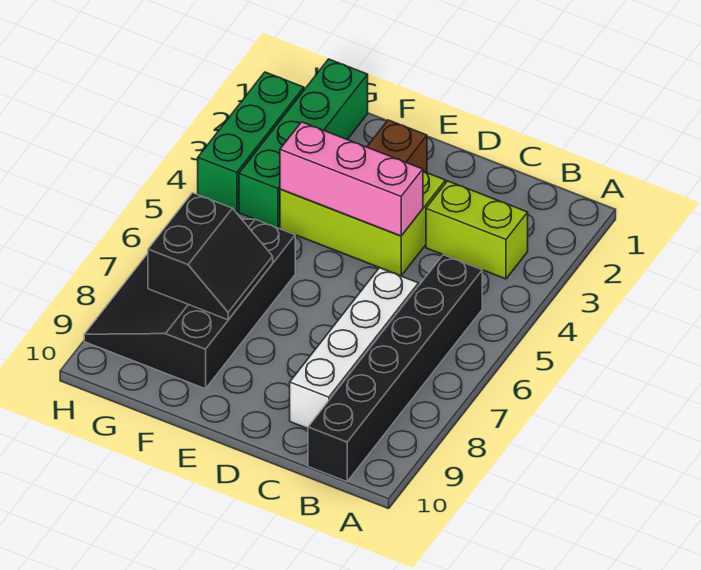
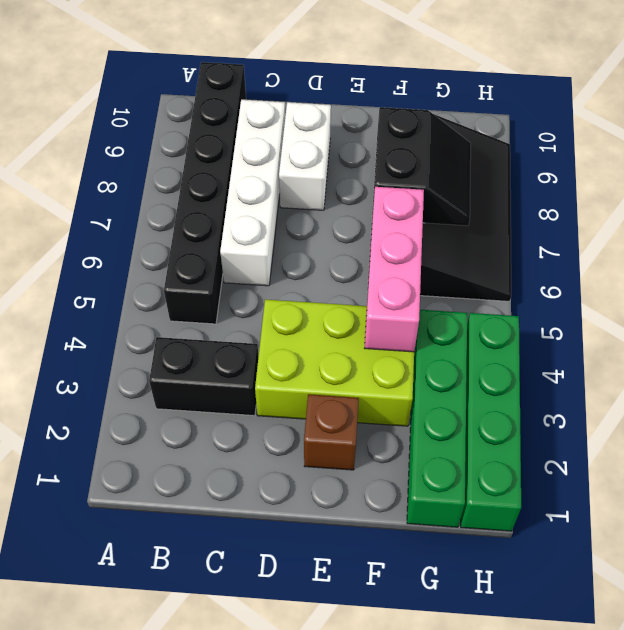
lime 1x2 brick [426,181,528,279] -> black 1x2 brick [149,337,258,416]
pink 1x3 brick [280,122,423,236] -> pink 1x3 brick turned to [365,187,424,352]
none -> white 1x2 brick [279,102,331,210]
black 2x2 slope [148,193,273,320] -> black 2x2 slope turned to [373,107,471,226]
green 1x3 brick [198,72,304,212] -> green 1x4 brick [461,313,521,531]

